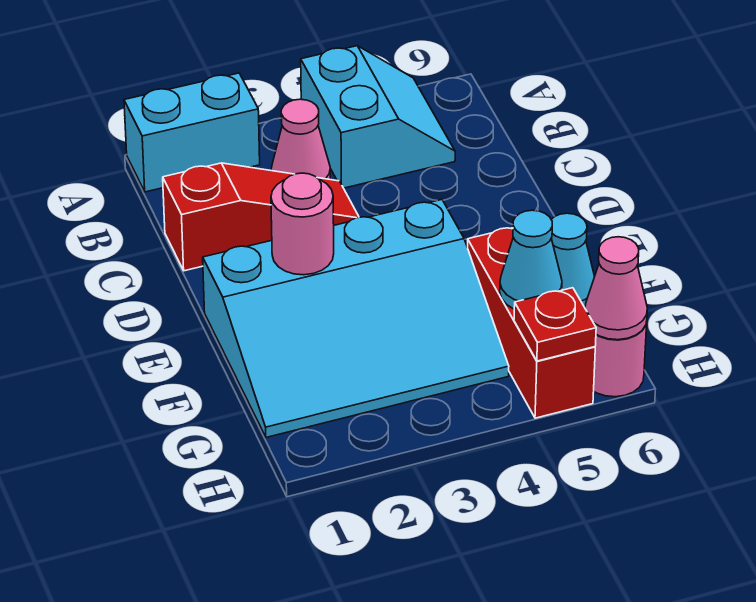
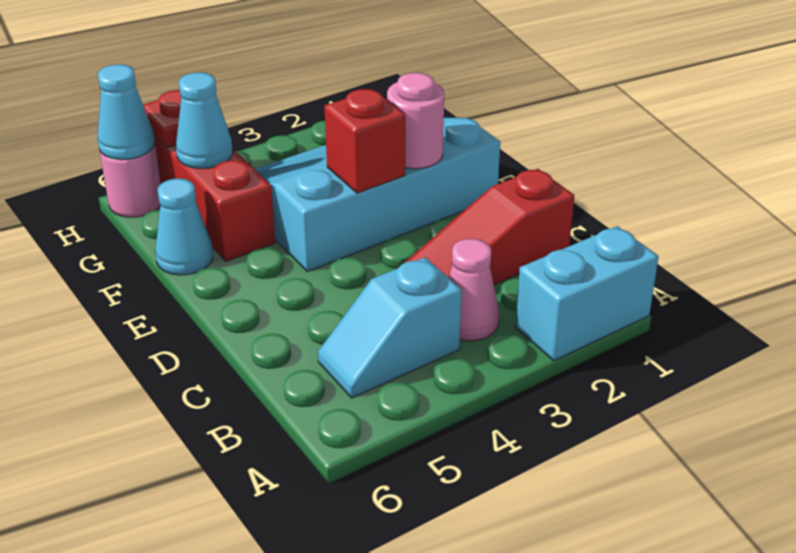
cyan 2x2 slope [301,46,455,188] -> cyan 1x2 slope [318,257,462,398]
none -> red 1x1 brick [324,89,405,193]
pink 1x1 cone [585,237,647,340] -> cyan 1x1 cone [98,64,155,160]

